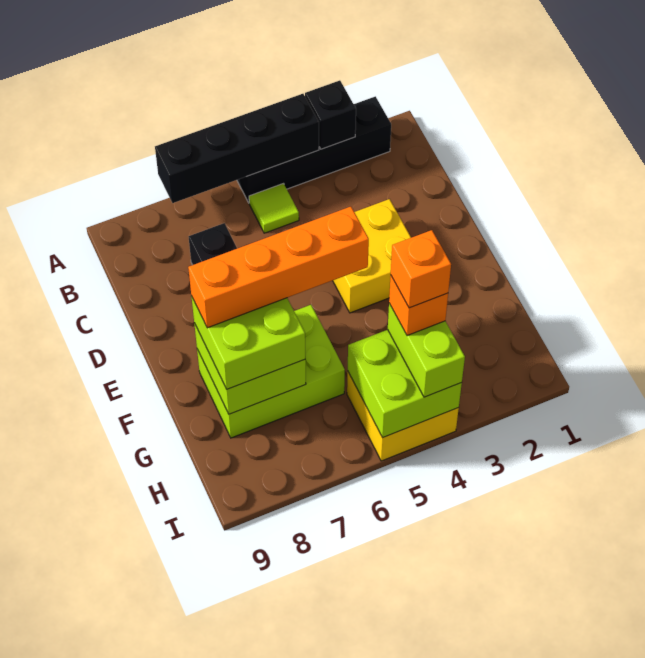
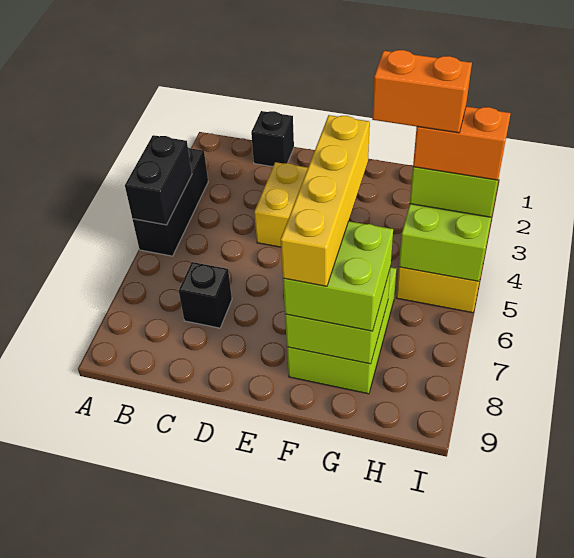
black 1x4 brick [237,96,391,203] -> black 1x3 brick [133,148,208,256]
black 1x1 brick [305,80,356,149] -> black 1x1 brick moved to [251,111,294,167]
black 1x4 brick [155,94,319,203] -> black 1x2 brick [125,135,192,225]
lime 1x1 tile [249,184,299,233] -> none
orange 1x4 brick [188,207,369,328] -> yellow 1x4 brick [281,115,370,286]
orange 1x1 brick [389,276,448,336] -> orange 1x2 brick [413,107,511,180]
orange 1x1 brick [391,230,451,308] -> orange 1x2 brick [372,50,472,133]

